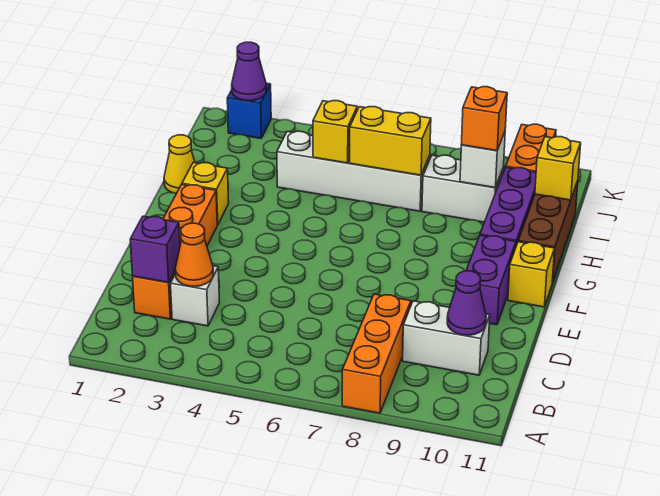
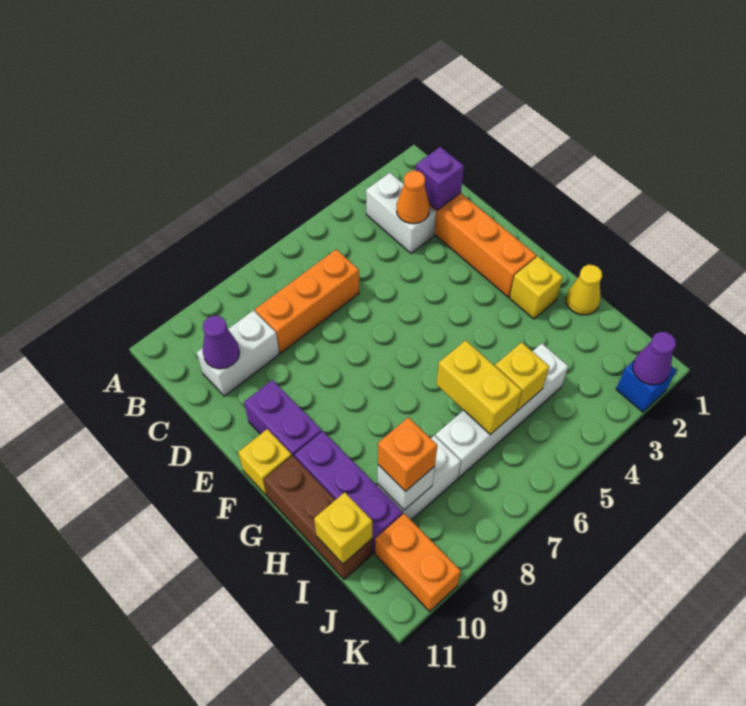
orange 1x3 brick [342,294,411,413] -> orange 1x3 brick turned to [255,249,359,353]
white 1x1 brick [171,266,220,326] -> white 1x2 brick [366,173,436,253]
yellow 1x2 brick [350,107,431,175] -> yellow 1x2 brick turned to [436,340,522,435]

